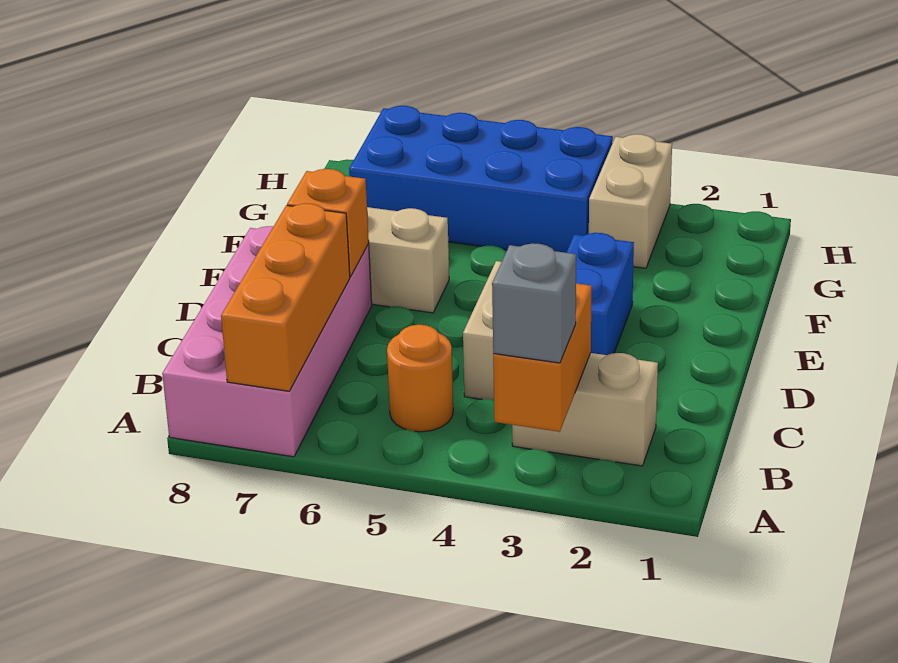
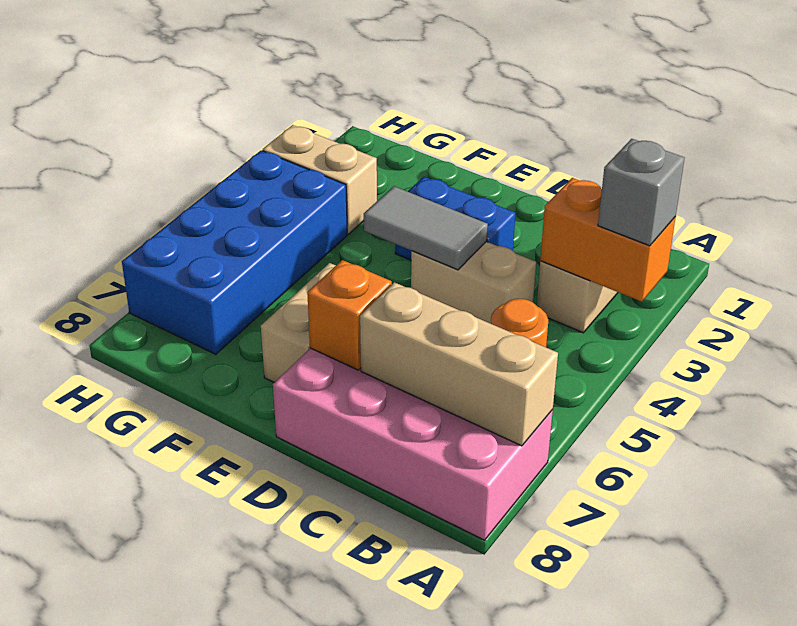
orange 1x3 brick [221,203,350,391] -> tan 1x3 brick [360,282,558,446]
none -> grey 1x2 tile [364,186,488,270]

